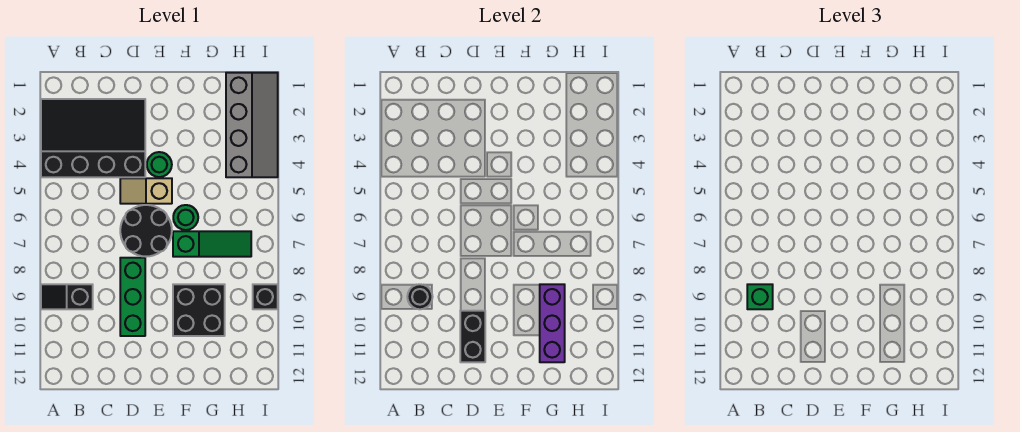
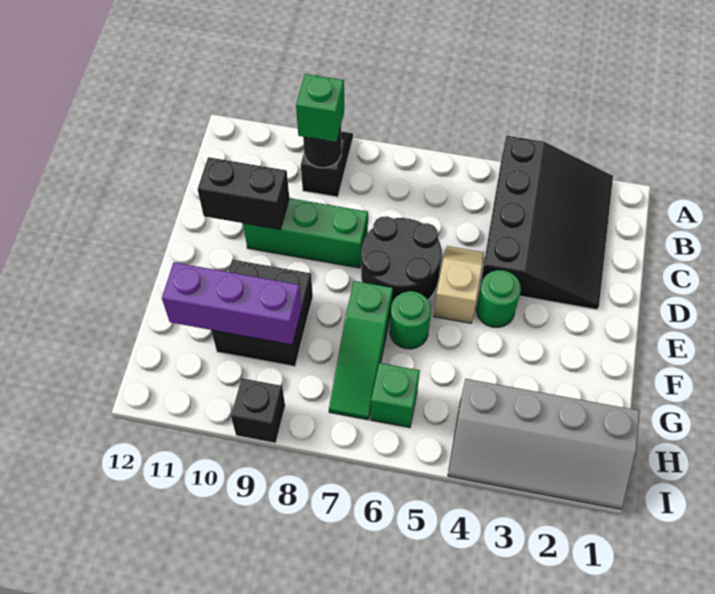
none -> green 1x1 brick [371,363,420,428]

